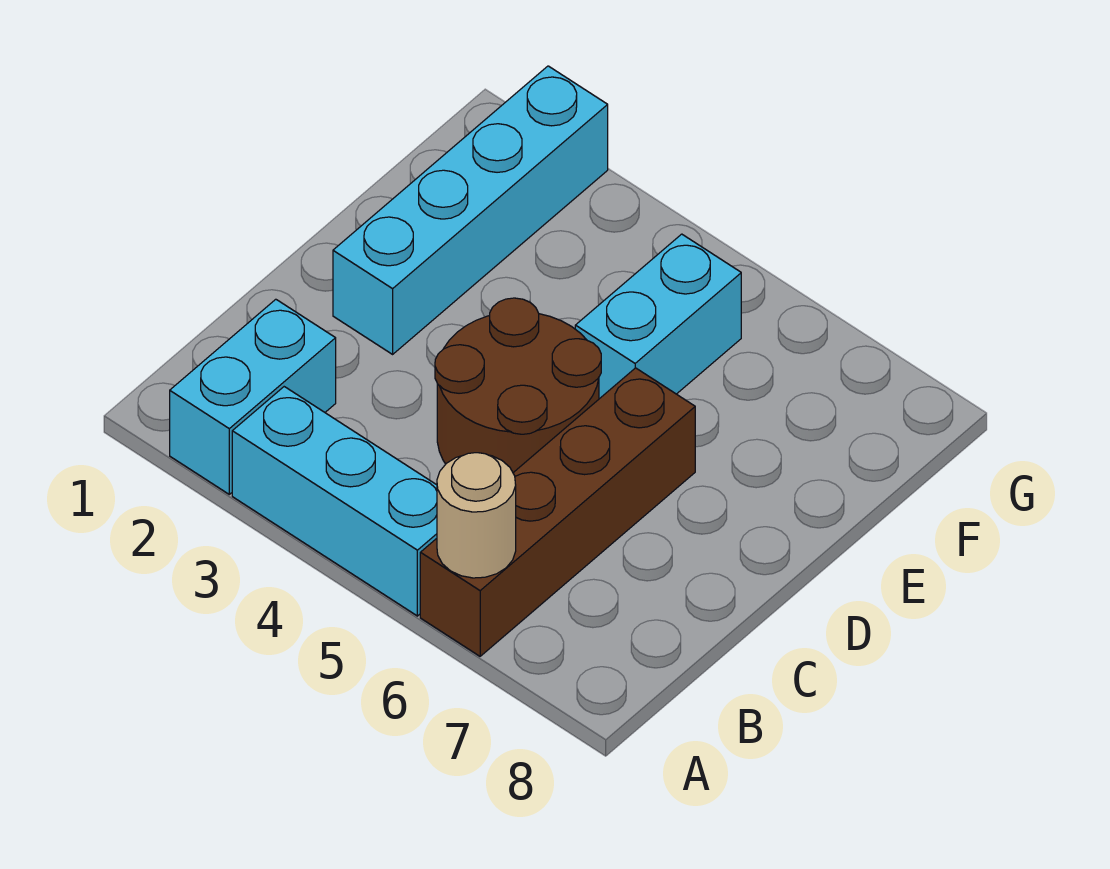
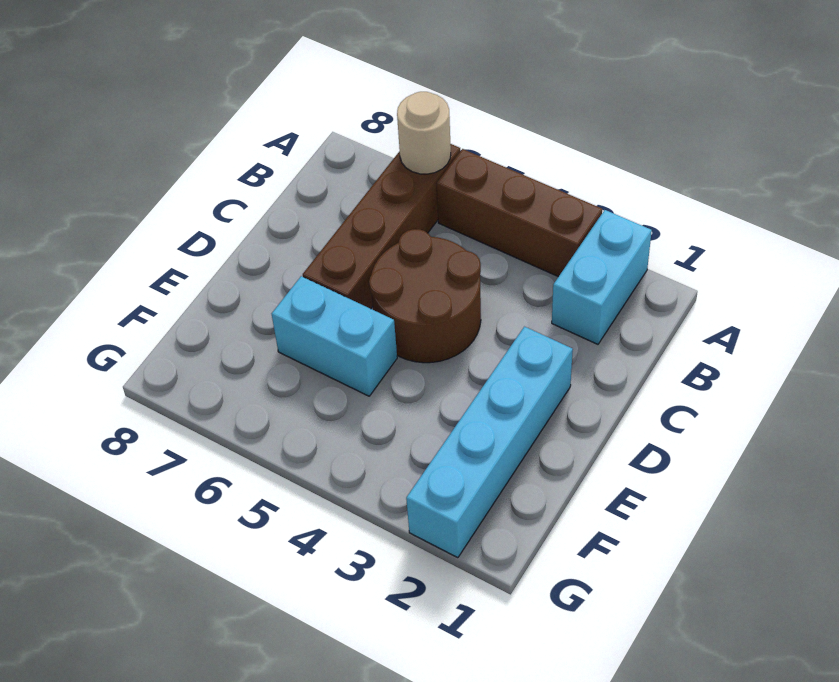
cyan 1x3 brick [232,387,437,616] -> brown 1x3 brick [437,149,602,277]
cyan 1x2 brick [575,234,741,399] -> cyan 1x2 brick turned to [272,276,397,396]

